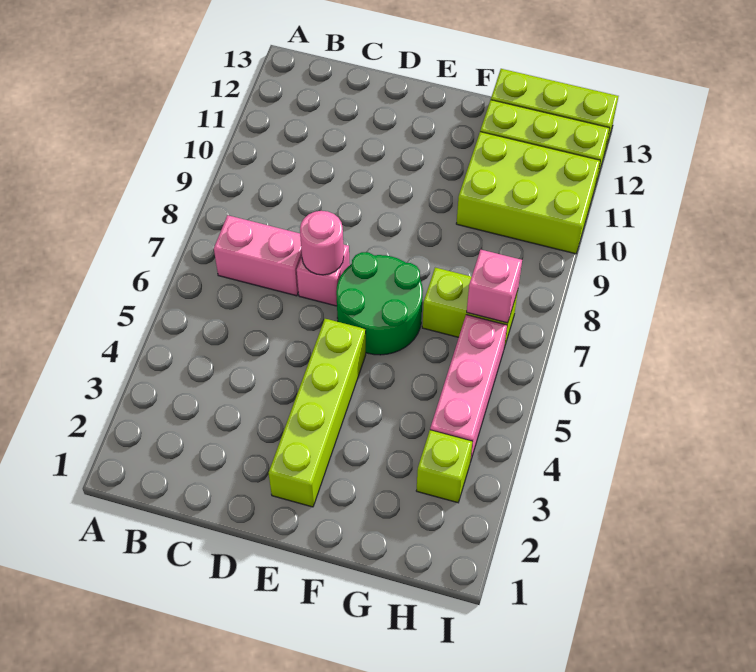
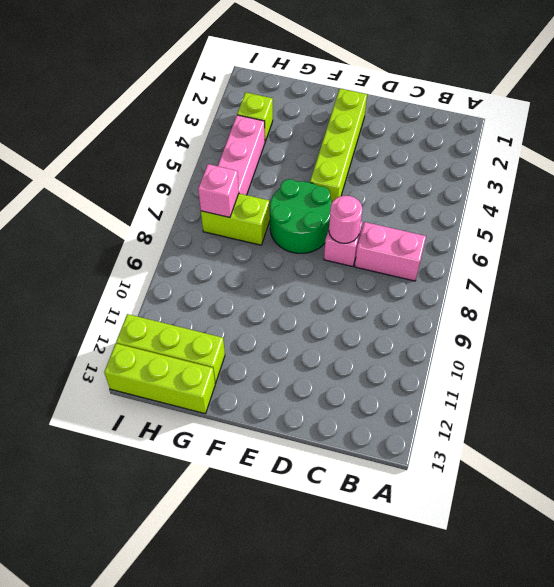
lime 2x3 brick [456,132,600,254] -> none

